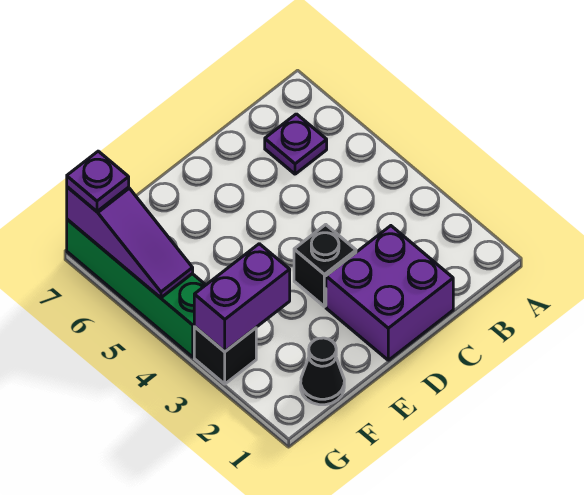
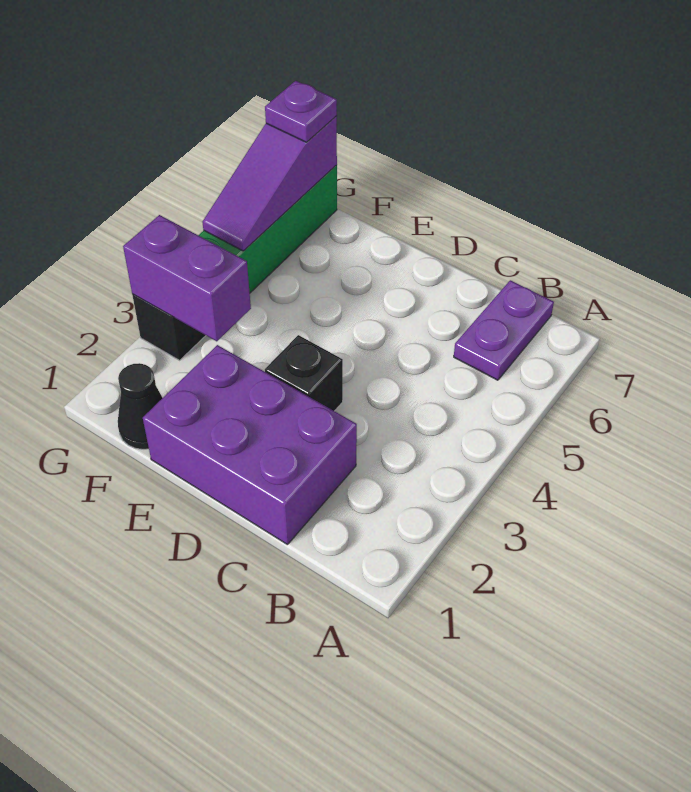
purple 1x1 plate [265,114,327,174] -> purple 1x2 plate [454,280,554,380]
purple 2x2 brick [326,226,453,360] -> purple 2x3 brick [143,345,357,545]

